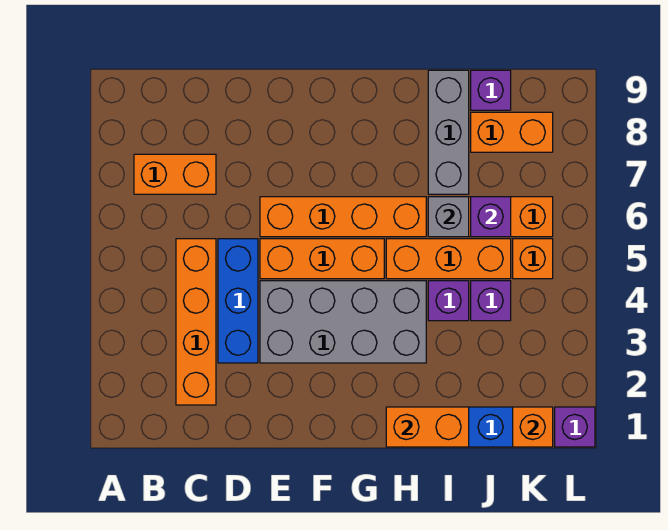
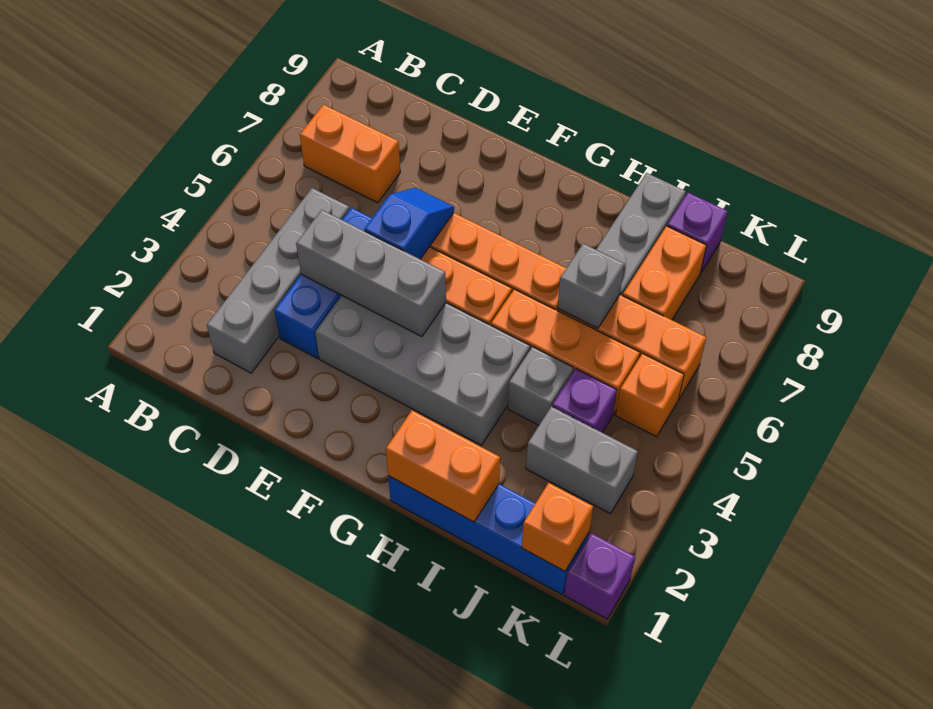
orange 1x4 brick [176,239,216,405] -> grey 1x4 brick [207,188,350,373]
none -> grey 1x3 brick [296,210,446,337]
none -> blue 1x2 slope [364,188,454,259]
purple 1x1 brick [428,281,469,321] -> grey 1x1 brick [508,347,573,425]
none -> grey 1x2 brick [526,407,638,514]
purple 1x1 brick [471,197,511,237] -> none
orange 1x2 brick [471,112,553,152] -> orange 1x2 brick turned to [623,226,707,320]

